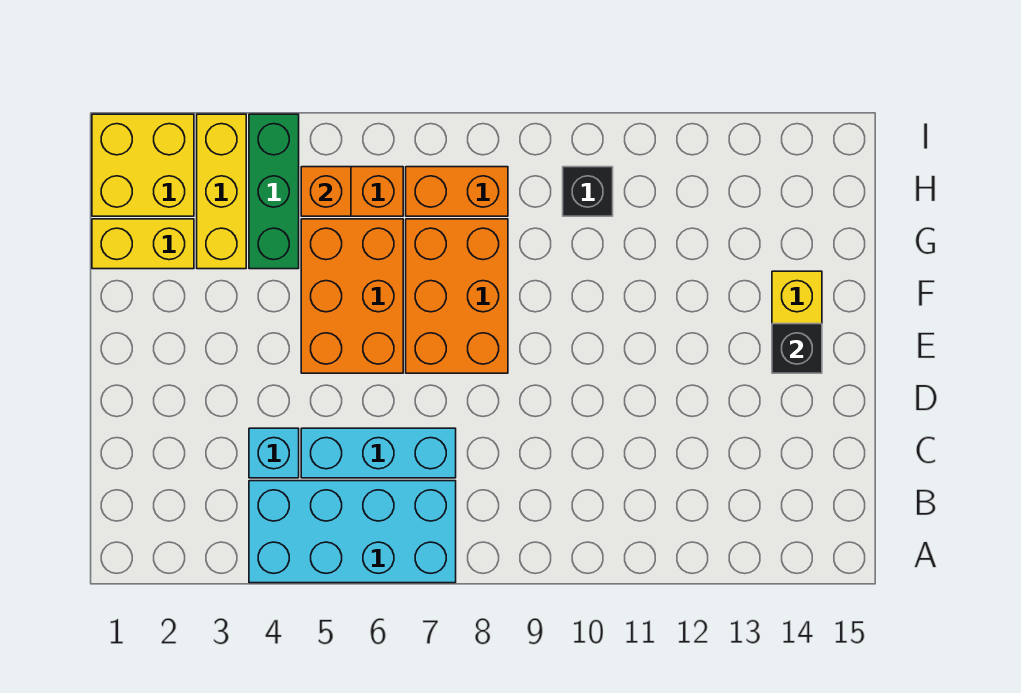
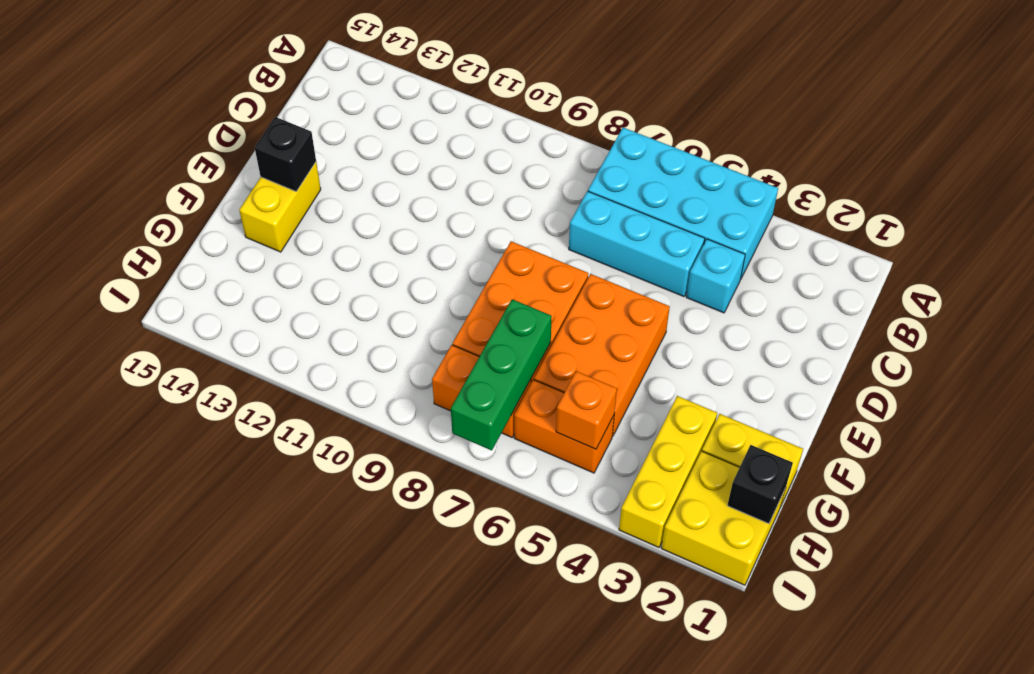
green 1x3 brick [249,114,299,269] -> green 1x3 brick moved to [451,299,552,450]
black 1x1 brick [563,167,613,216] -> black 1x1 brick moved to [727,445,793,524]

